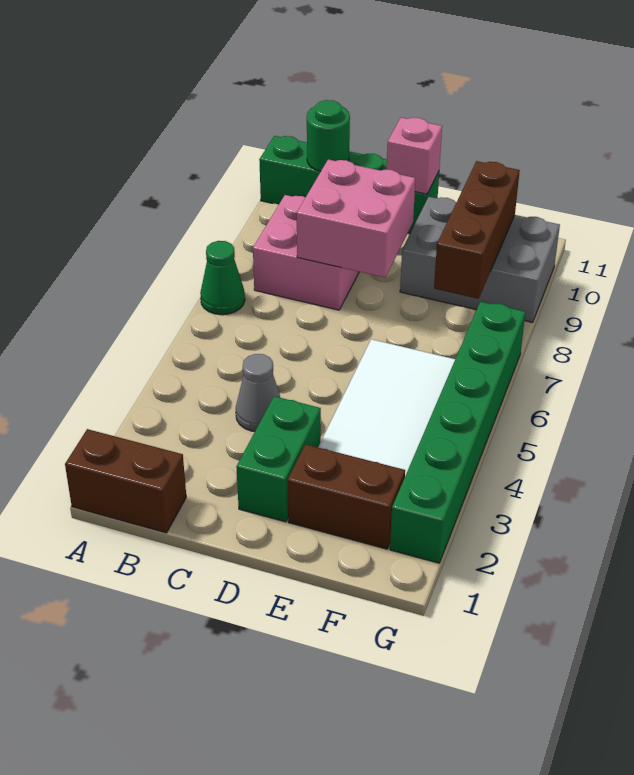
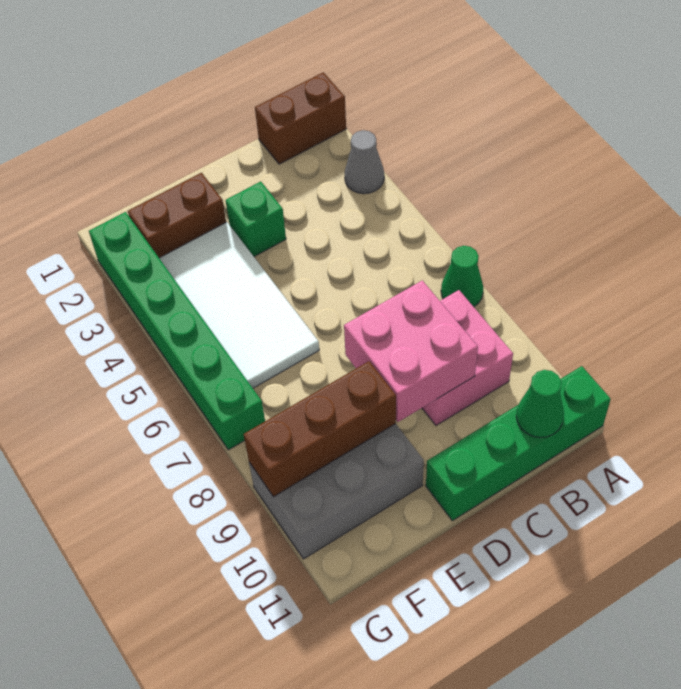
green 1x1 round brick [307,100,350,171] -> green 1x1 cone [516,370,564,438]
grey 1x1 cone [236,354,280,432] -> grey 1x1 cone moved to [345,130,384,194]
green 1x2 brick [236,396,321,522] -> green 1x1 brick [226,181,286,257]
pink 1x1 brick [387,118,442,194] -> none
brown 1x3 brick [434,161,520,299] -> brown 1x3 brick turned to [244,361,396,497]

